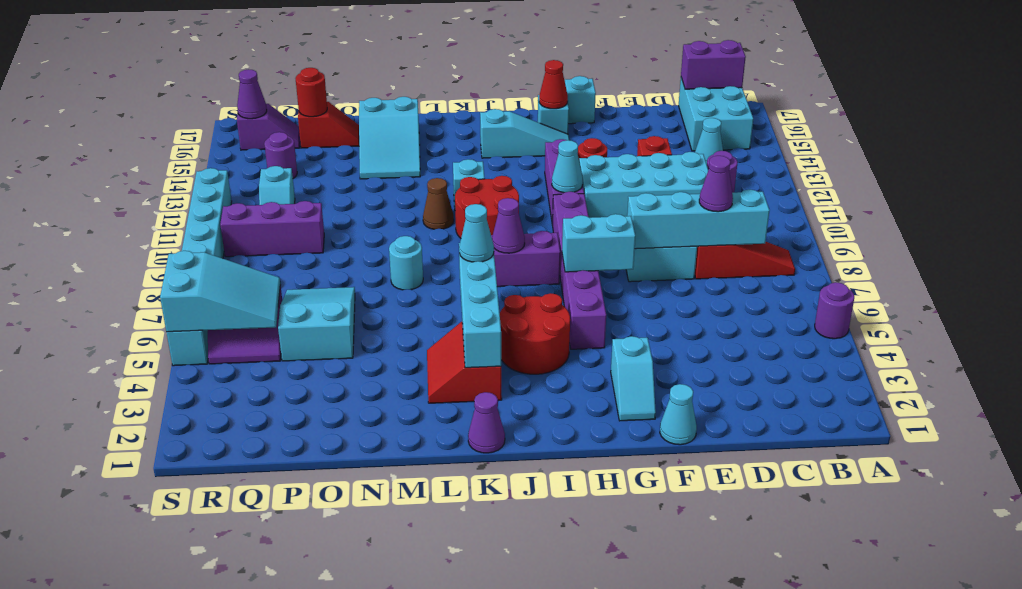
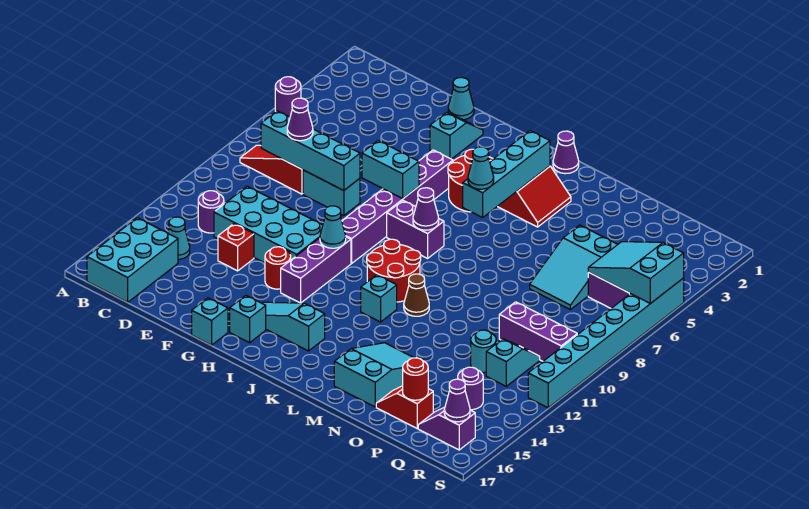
purple 1x2 brick [681,40,746,89] -> none
red 1x1 cone [539,60,568,109] -> none
cyan 1x1 round brick [389,236,423,290] -> cyan 1x1 round brick moved to [470,330,496,373]

